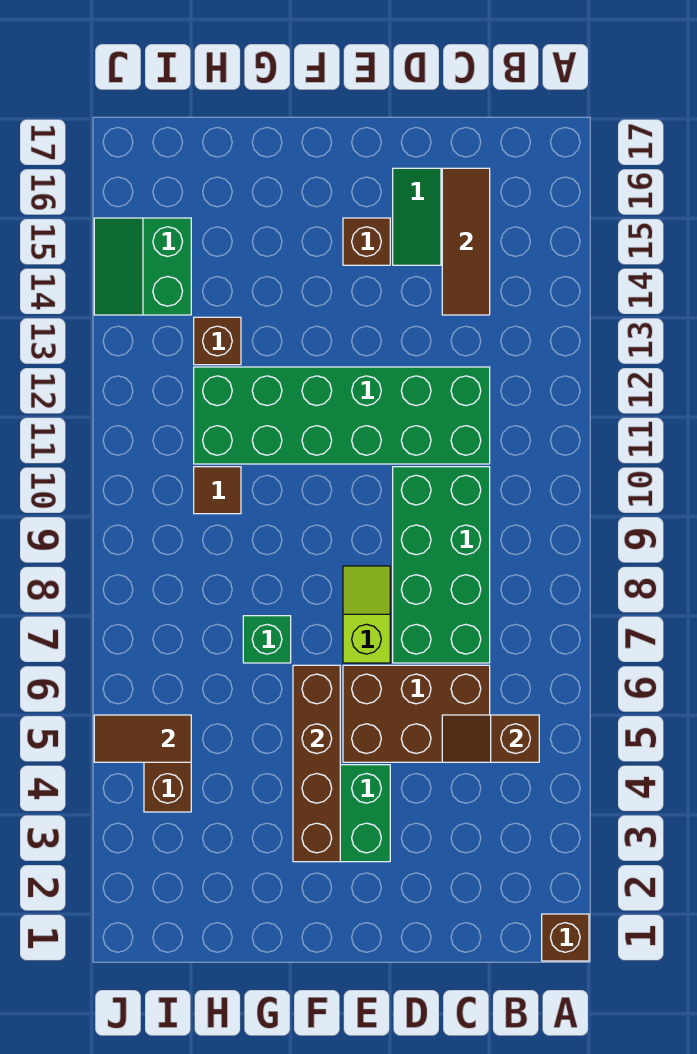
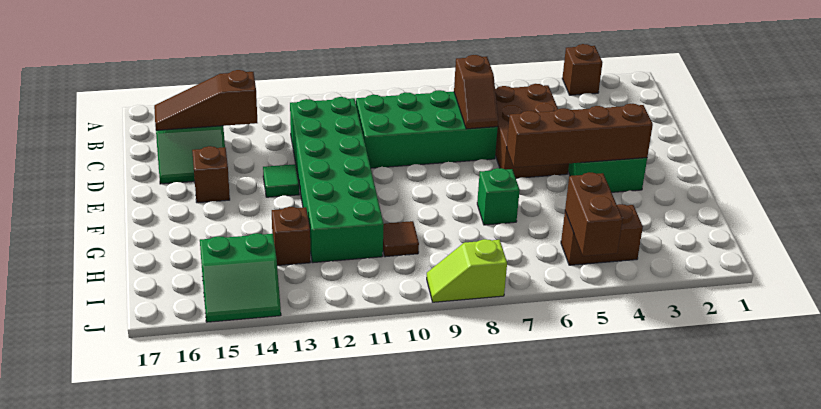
brown 1x1 brick [542,914,589,961] -> brown 1x1 brick moved to [562,44,602,95]
brown 1x2 slope [442,715,539,762] -> brown 1x2 slope moved to [454,55,498,129]
brown 1x3 tile [442,168,490,315] -> brown 1x3 slope [154,70,257,130]
lime 1x2 slope [343,566,390,663] -> lime 1x2 slope moved to [427,239,507,302]
none -> green 1x1 tile [263,164,299,197]
brown 1x2 tile [94,715,191,762] -> brown 1x2 brick [565,172,623,256]

